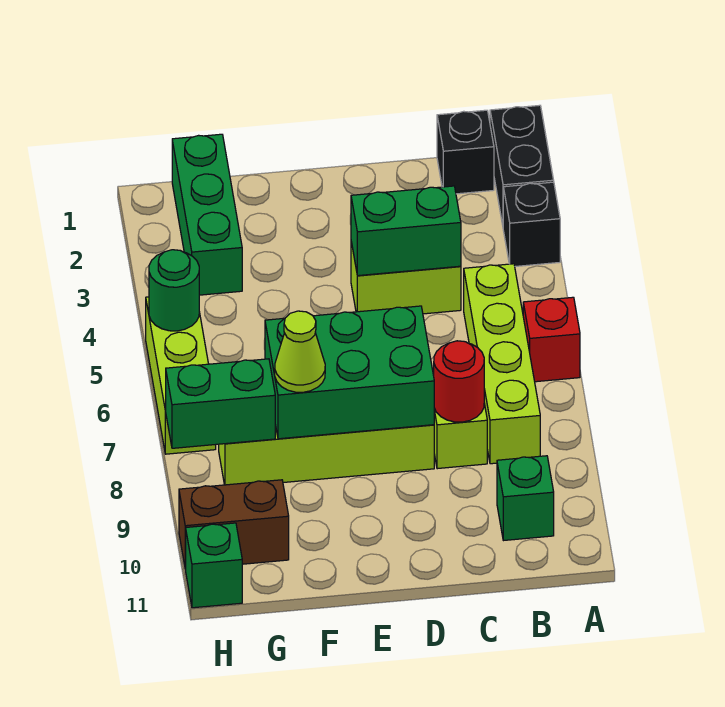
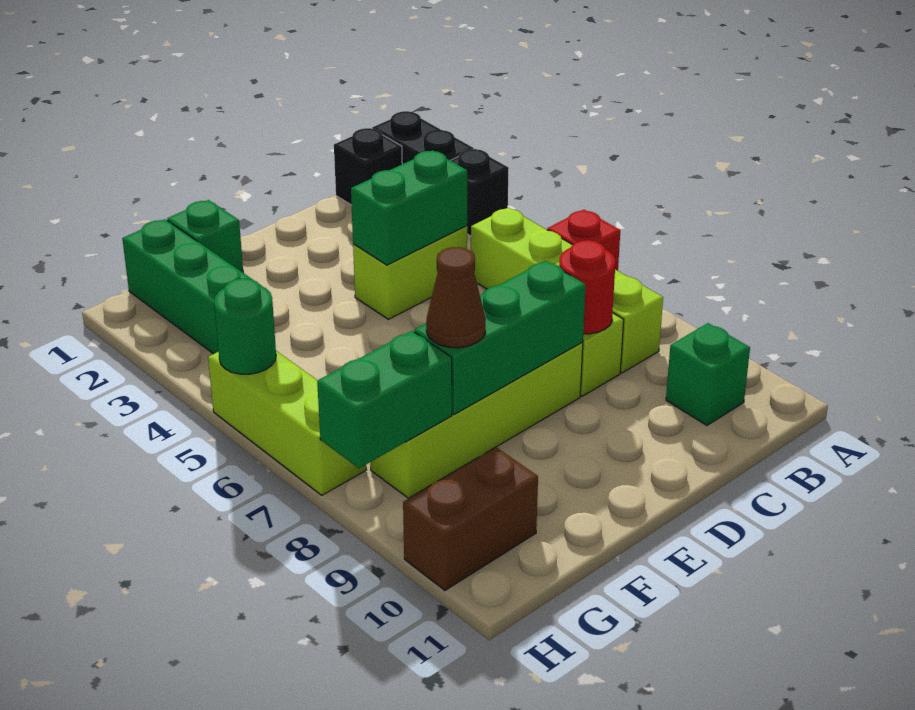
green 2x3 brick [265,306,434,439] -> green 1x3 brick [414,261,586,414]
lime 1x1 cone [275,311,325,392] -> brown 1x1 cone [426,247,486,348]
green 1x1 brick [186,523,242,608] -> green 1x1 brick moved to [167,200,243,272]

